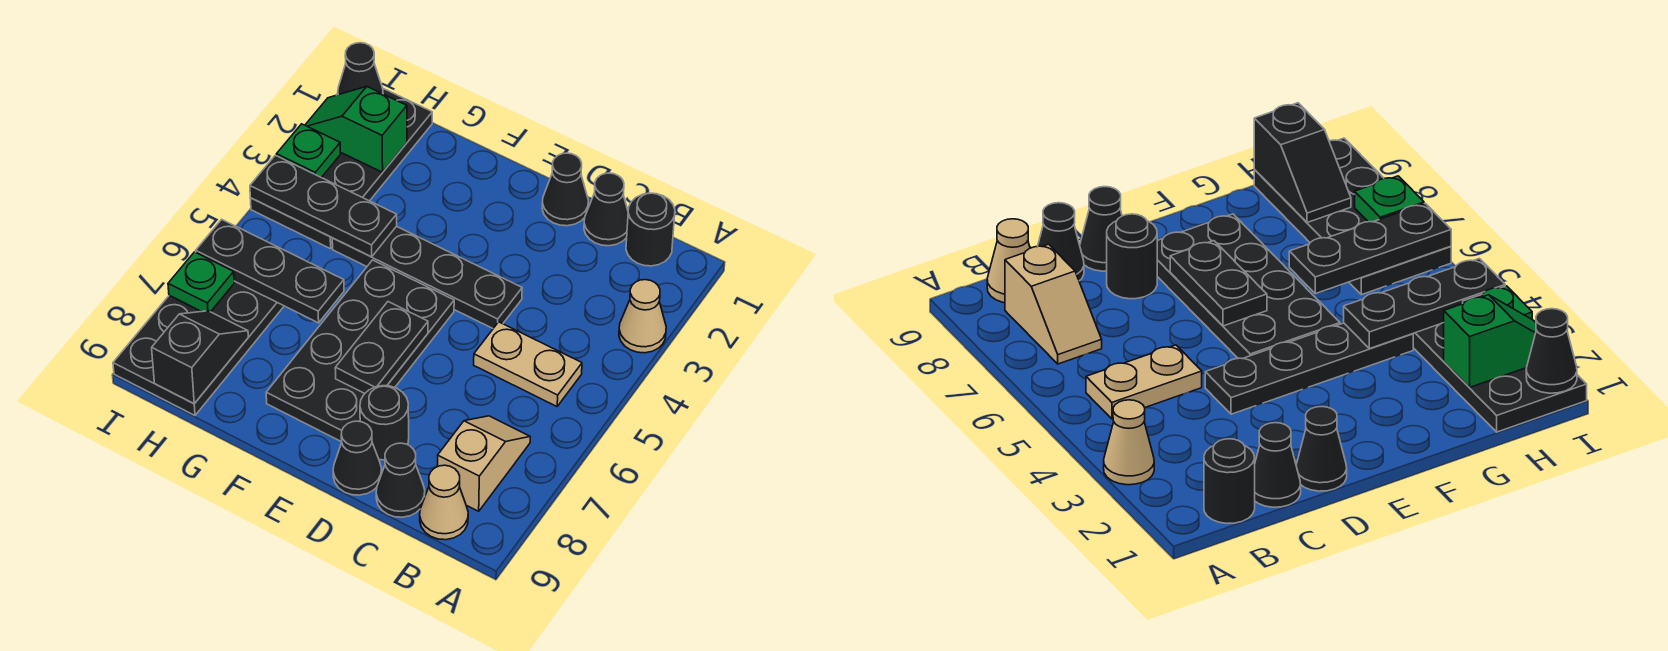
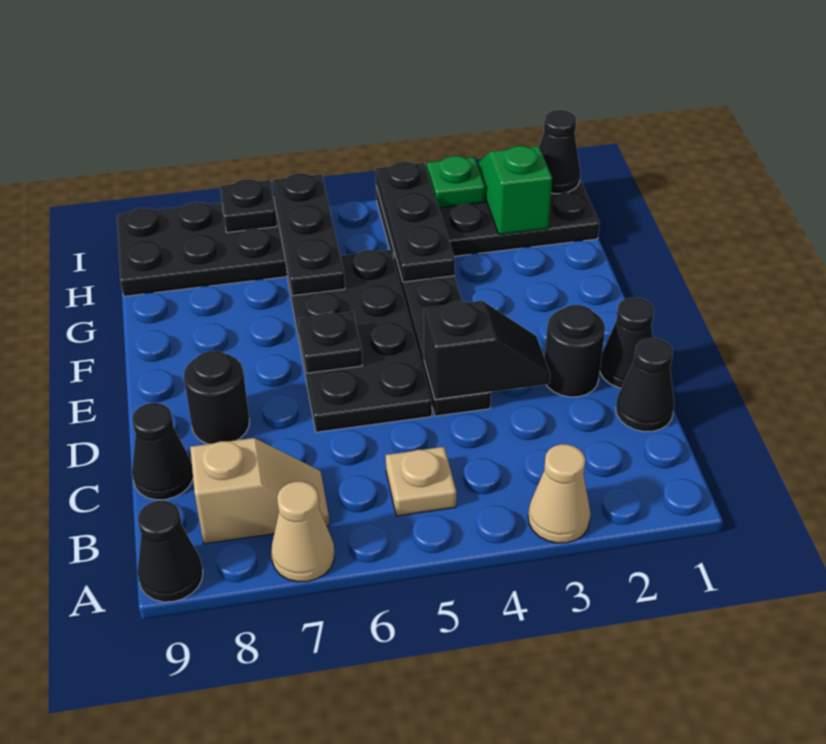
black 1x1 round brick [626,193,675,266] -> black 1x1 round brick moved to [545,305,605,397]
tan 1x2 plate [474,322,582,406] -> tan 1x1 plate [386,447,456,516]
tan 1x1 cone [420,465,468,540] -> tan 1x1 cone moved to [271,481,334,582]
black 1x1 cone [333,421,382,495] -> black 1x1 cone moved to [137,501,203,602]
black 2x4 plate [266,260,454,442] -> black 2x4 plate turned to [286,250,432,432]
black 1x2 plate [335,302,428,393] -> black 1x1 plate [298,312,362,373]
black 1x2 slope [152,311,248,404] -> black 1x2 slope moved to [424,301,550,399]
green 1x1 plate [168,252,234,312] -> black 1x1 plate [220,179,277,232]

